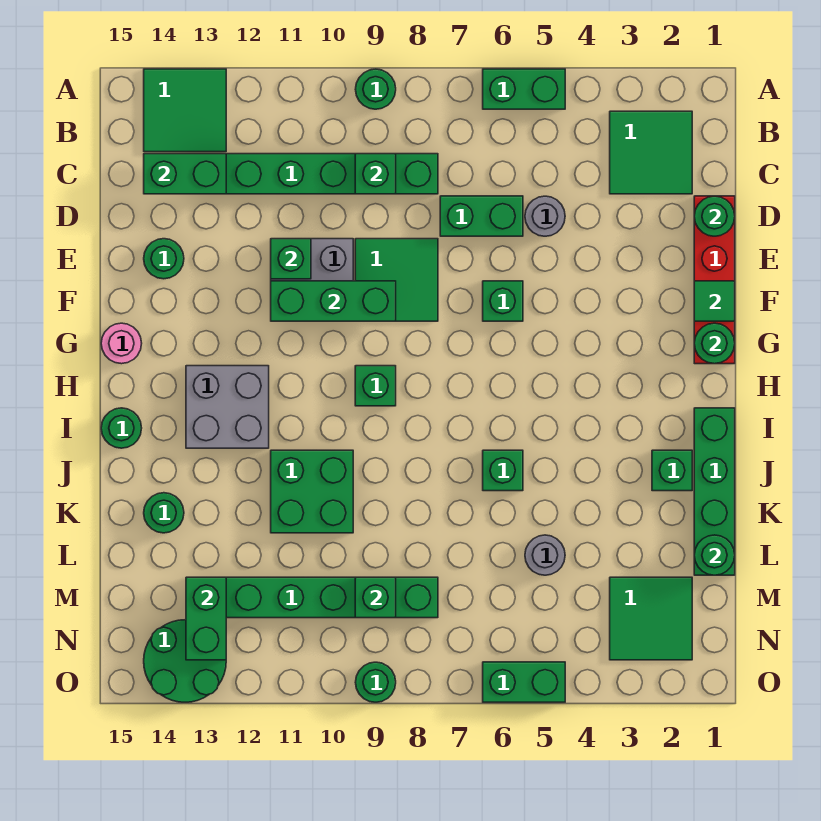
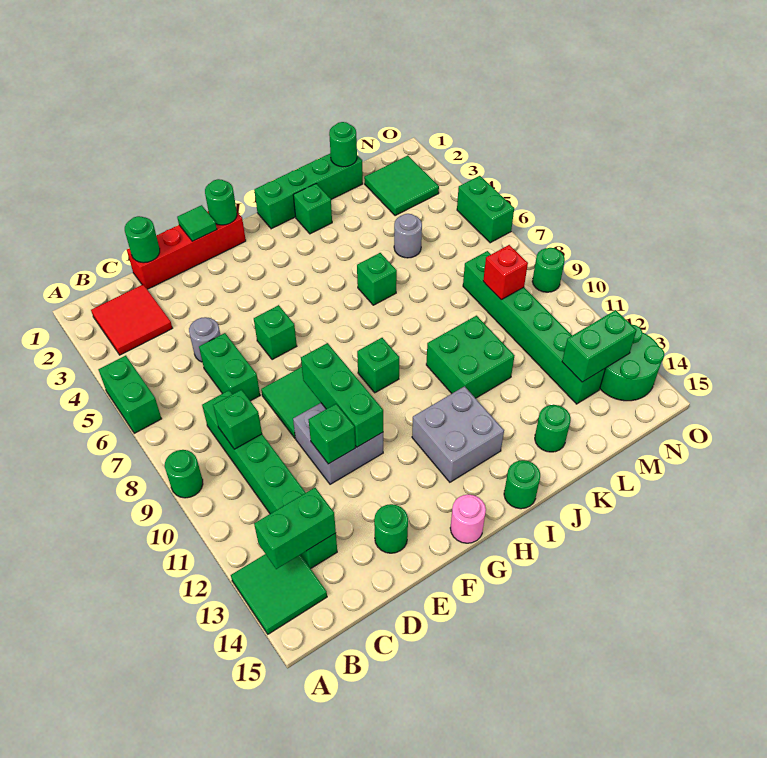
green 2x2 tile [610,111,692,194] -> red 2x2 tile [91,285,172,355]
green 1x2 brick [144,154,226,194] -> green 1x2 brick turned to [254,488,336,569]
green 1x1 brick [355,577,396,618] -> red 1x1 brick [483,245,528,300]

